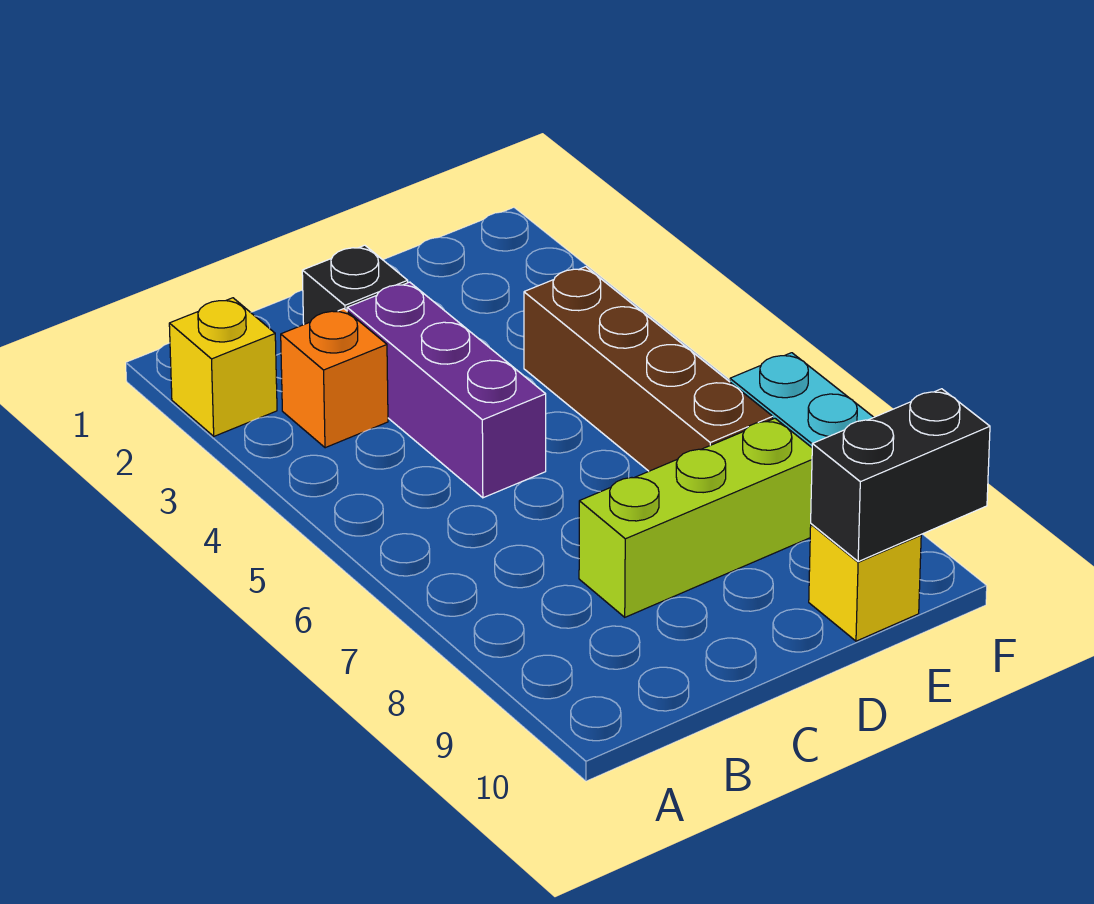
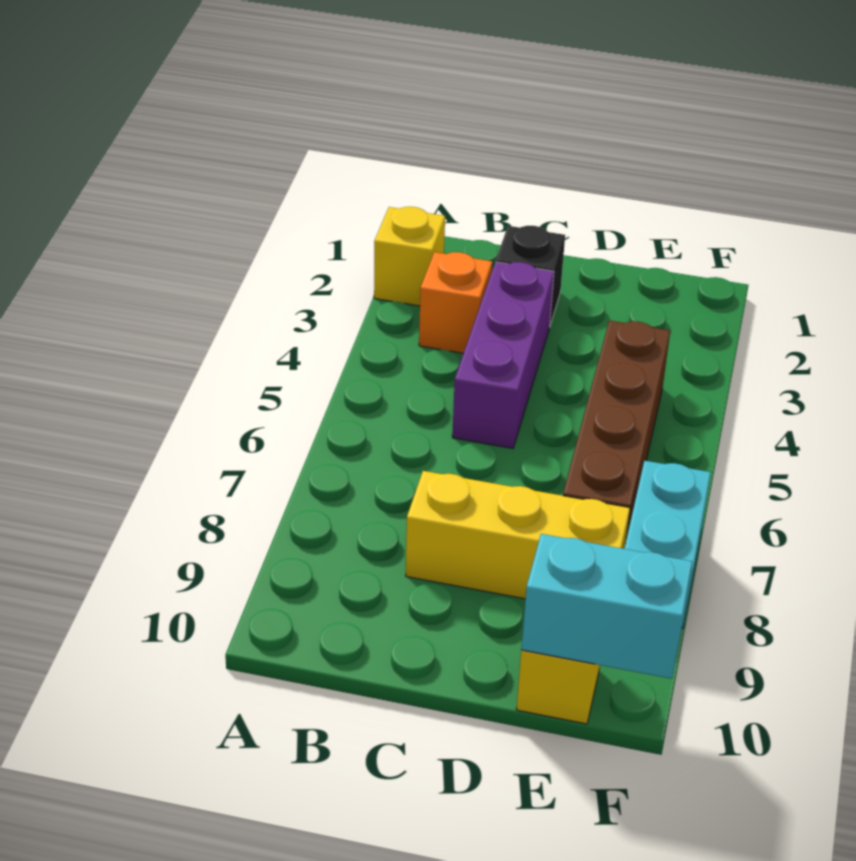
lime 1x3 brick [579,418,812,617] -> yellow 1x3 brick [406,471,630,599]
black 1x2 brick [811,389,990,561] -> cyan 1x2 brick [521,534,692,679]

